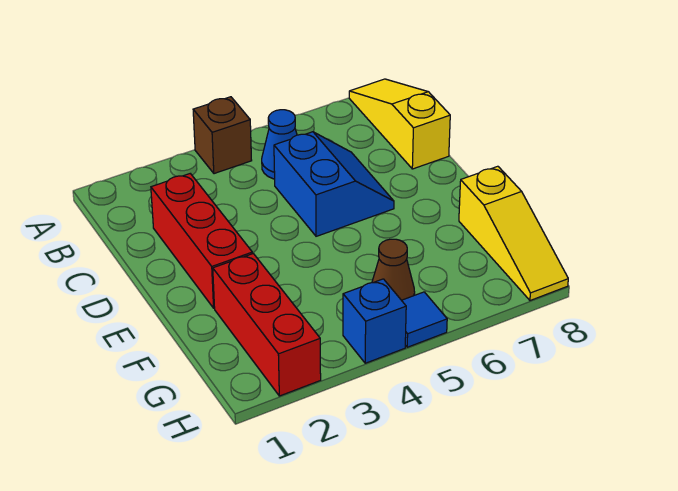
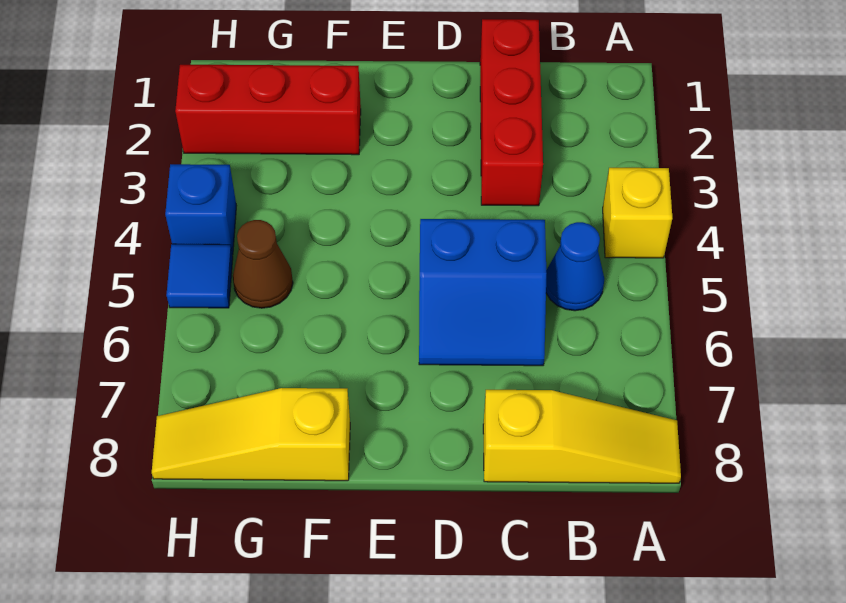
brown 1x1 brick [193,97,252,174] -> yellow 1x1 brick [603,168,672,258]
red 1x3 brick [151,174,252,308] -> red 1x3 brick turned to [480,19,543,206]

